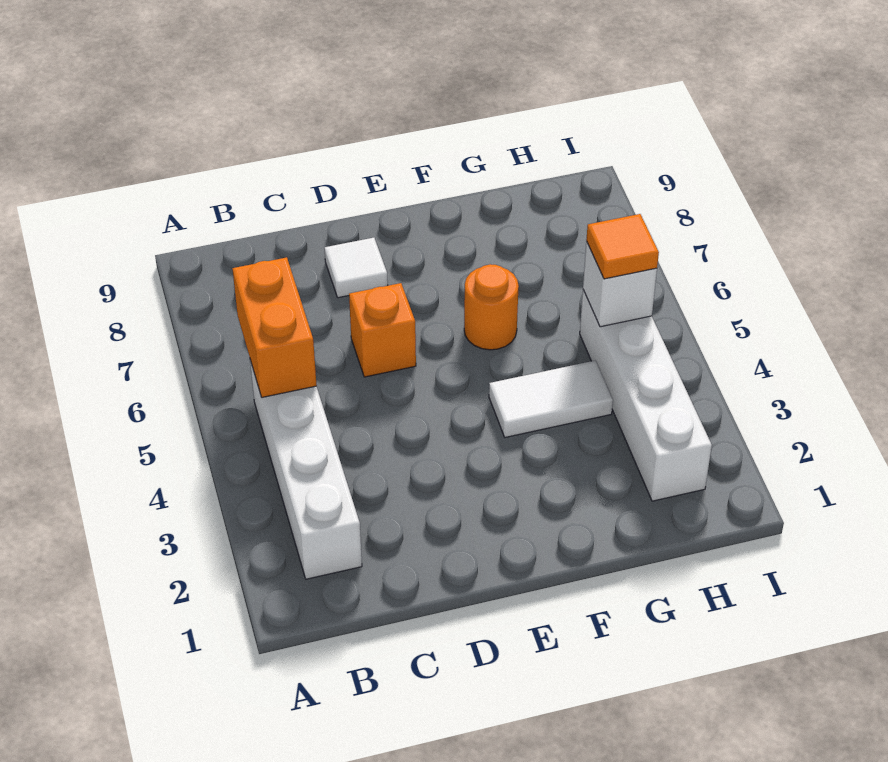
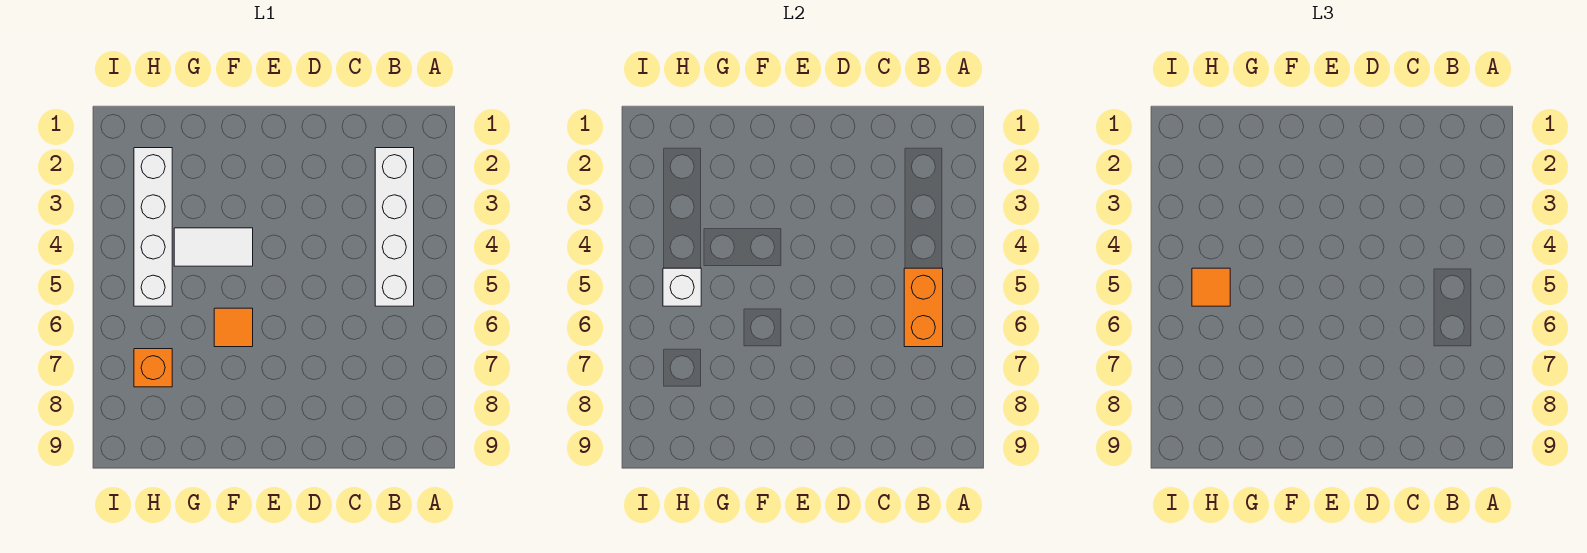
orange 1x1 brick [349,283,416,377] -> orange 1x1 brick moved to [134,349,172,387]
white 1x1 tile [325,238,388,298] -> none
orange 1x1 round brick [464,264,519,350] -> orange 1x1 tile [214,308,253,347]

